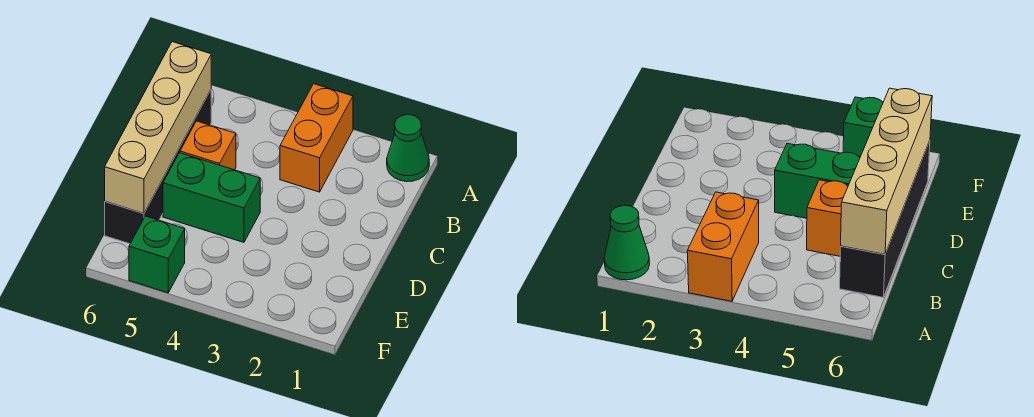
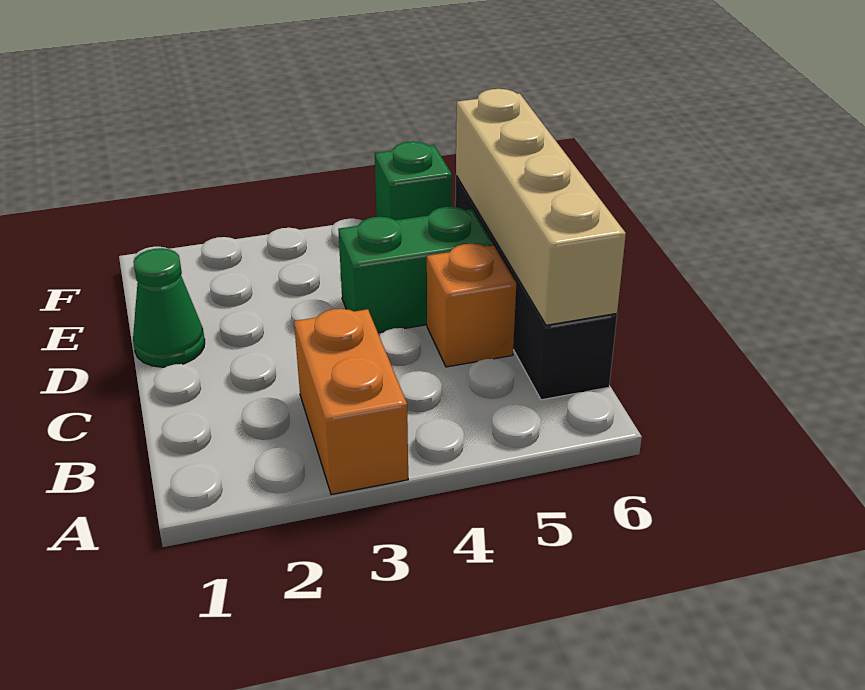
green 1x1 cone [387,115,429,182] -> green 1x1 cone moved to [133,248,205,367]

